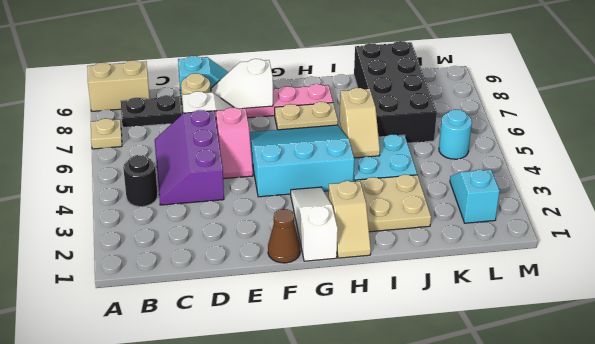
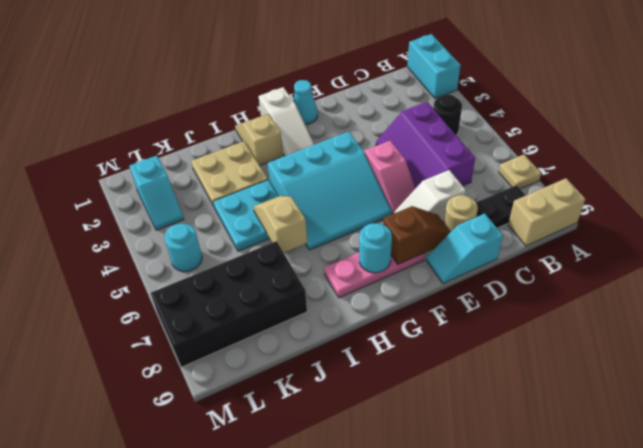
none -> cyan 1x2 brick [408,34,460,98]
purple 2x3 slope [155,110,224,205] -> purple 2x3 slope turned to [376,102,475,189]
pink 1x2 slope [216,108,253,179] -> pink 1x2 slope turned to [365,141,415,214]
white 1x2 slope [211,59,273,109] -> brown 1x2 slope [383,206,451,264]
brown 1x1 cone [268,209,300,263] -> cyan 1x1 cone [293,80,318,124]
tan 1x2 plate [275,102,338,130] -> none
none -> cyan 1x1 round brick [359,223,392,273]
black 2x4 brick [354,41,437,143] -> black 2x4 brick turned to [150,241,307,367]

